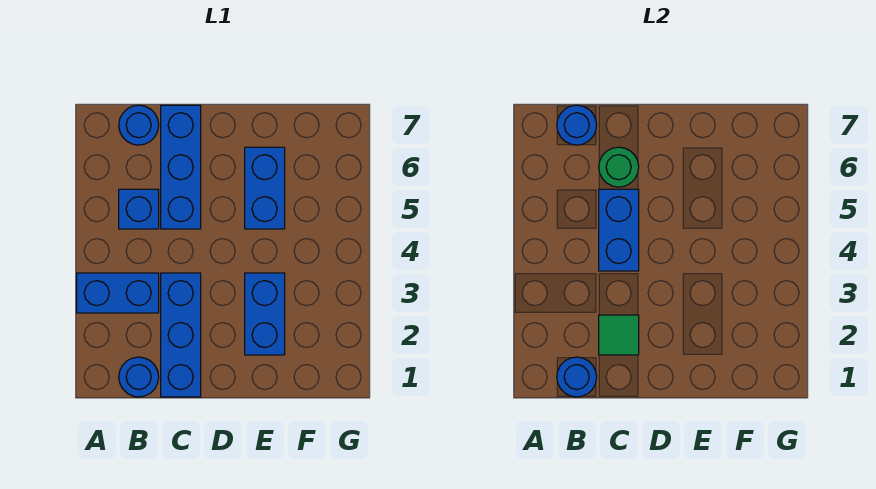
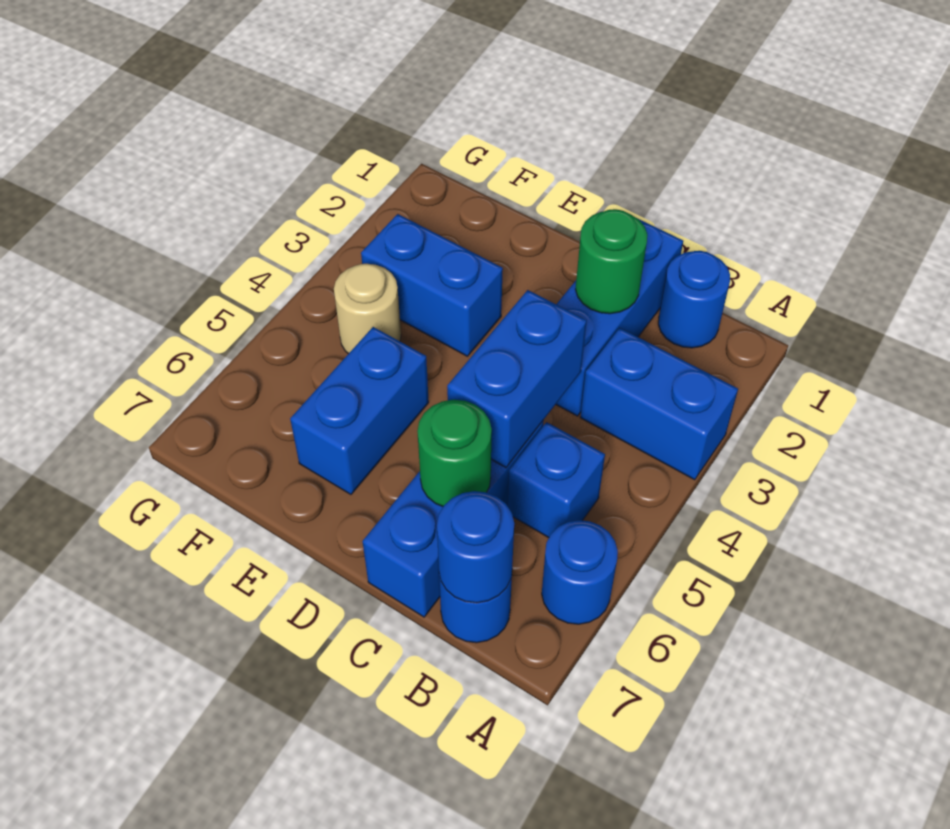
blue 1x1 round brick [557,357,597,397] -> blue 1x1 round brick moved to [542,520,618,624]
green 1x1 tile [599,315,639,355] -> green 1x1 round brick [575,209,647,314]
blue 1x2 brick [245,273,285,355] -> blue 1x2 brick turned to [361,214,503,356]
none -> tan 1x1 round brick [334,264,401,354]

